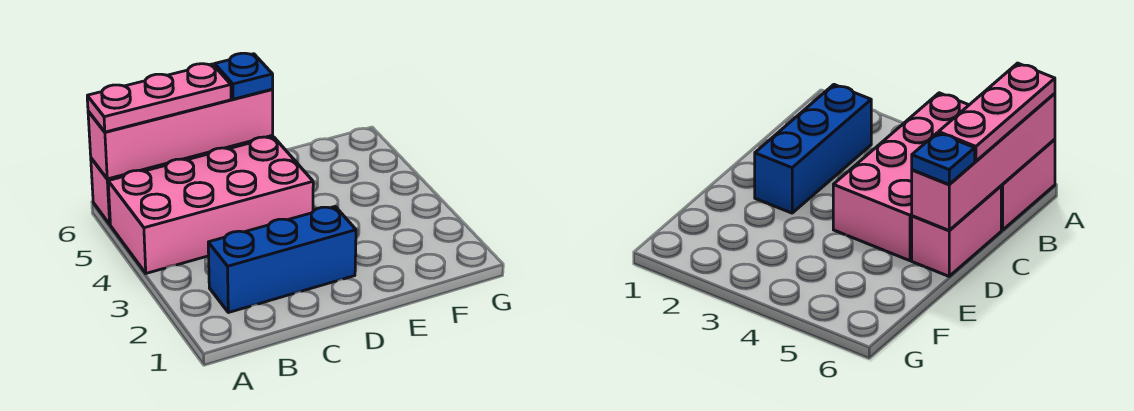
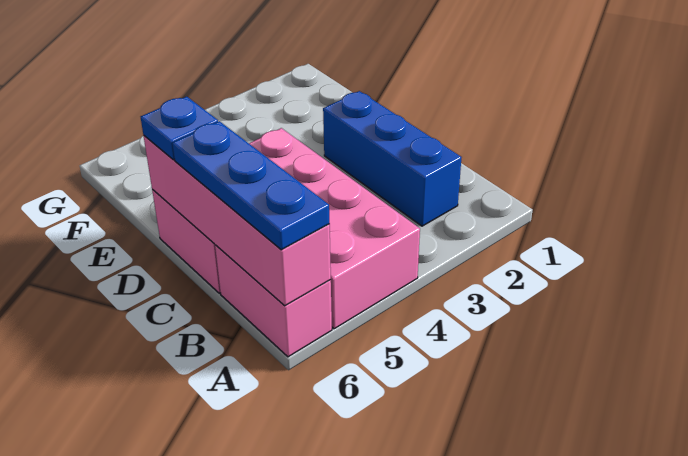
pink 1x3 plate [87,64,231,132] -> blue 1x3 plate [172,121,329,250]

